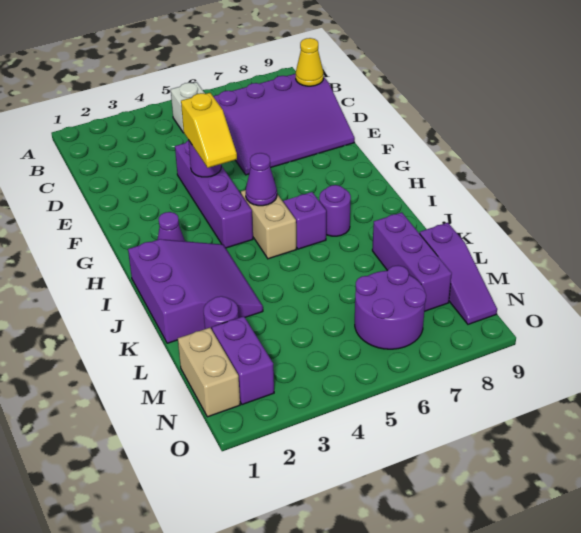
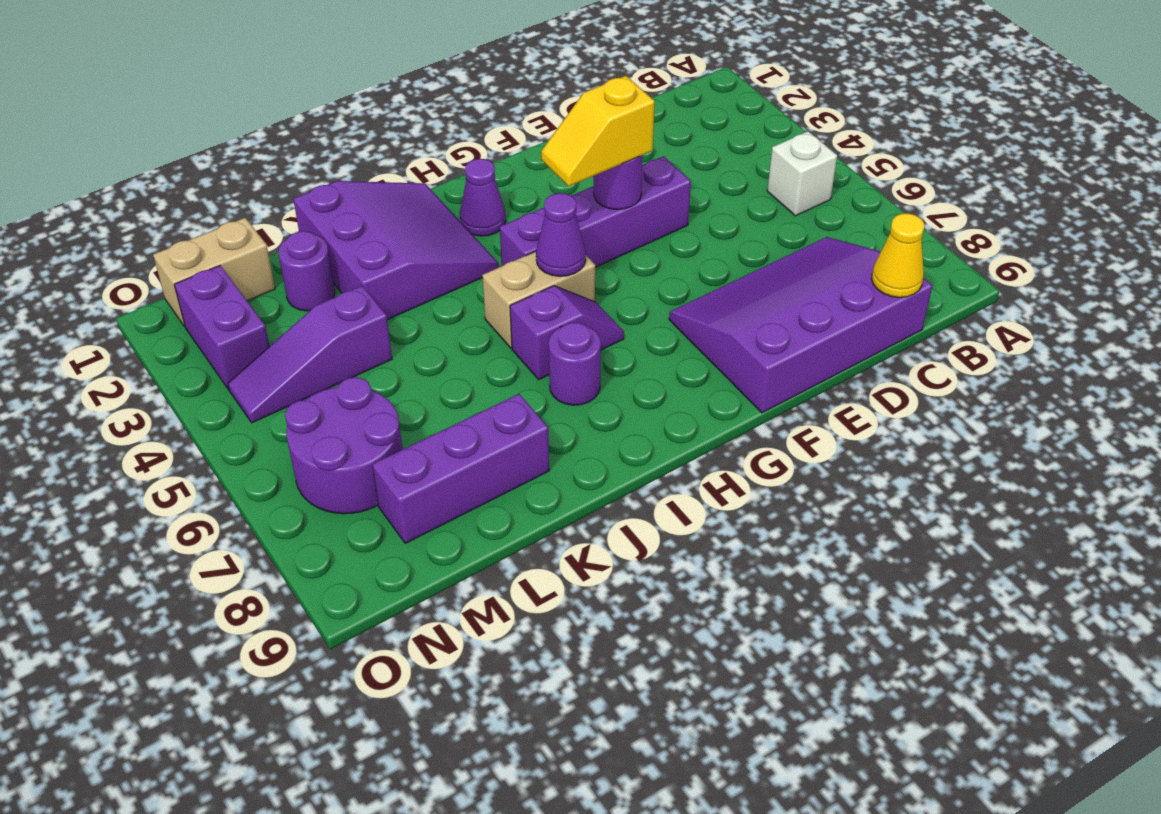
purple 3x4 slope [213,74,355,175] -> purple 3x4 slope turned to [669,237,932,413]
purple 3x3 slope [128,239,263,343] -> purple 3x3 slope turned to [293,181,498,320]
purple 1x3 slope [420,223,497,324] -> purple 1x3 slope moved to [228,286,392,423]
purple 1x2 brick [212,316,274,405] -> purple 1x2 brick turned to [174,266,270,390]

